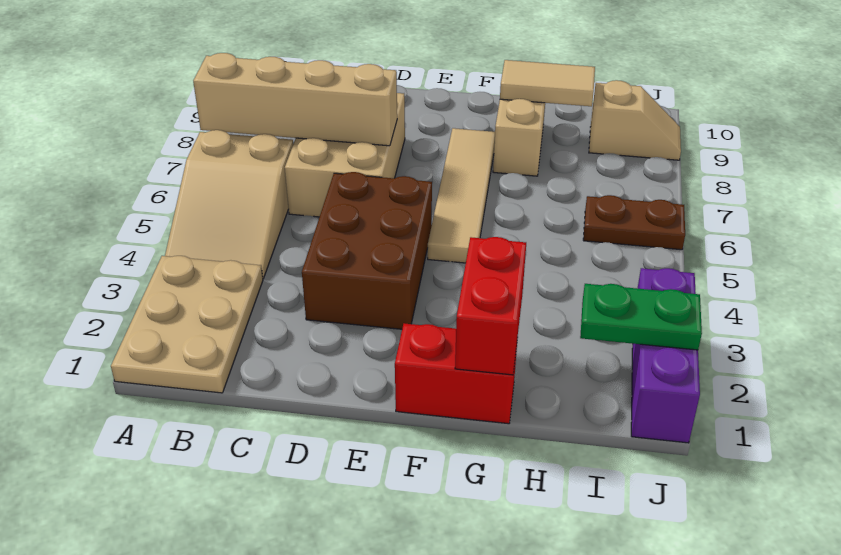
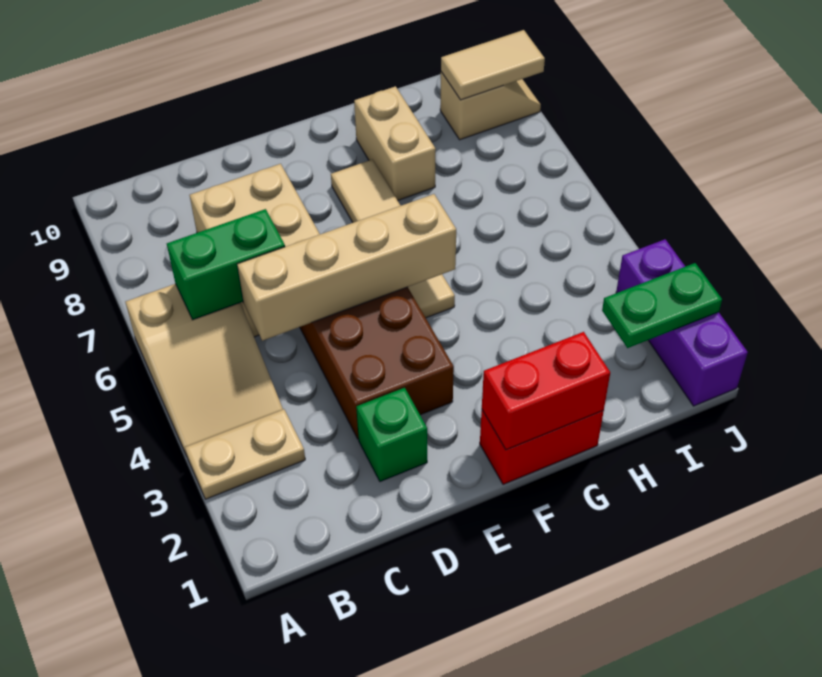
tan 2x3 plate [111,256,263,393] -> tan 1x2 plate [185,409,305,499]
tan 1x4 brick [193,53,397,146] -> tan 1x4 brick moved to [237,194,456,341]
none -> green 1x2 brick [167,209,285,320]
none -> green 1x1 brick [356,388,427,482]
red 1x2 brick [455,237,526,375] -> red 1x2 brick turned to [482,332,610,450]
tan 1x2 tile [500,60,595,106] -> tan 1x2 tile moved to [441,30,545,100]
brown 1x2 plate [583,195,685,250] -> none

